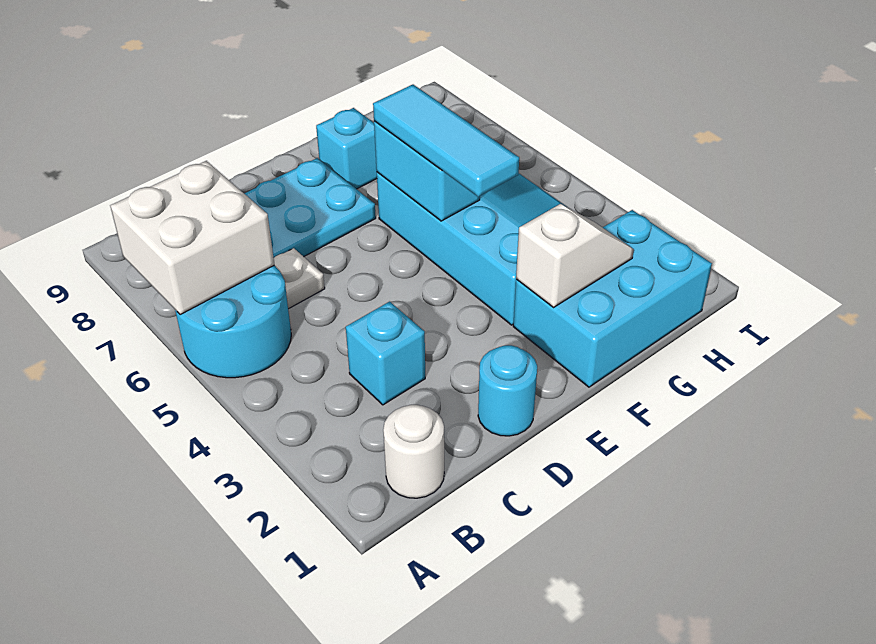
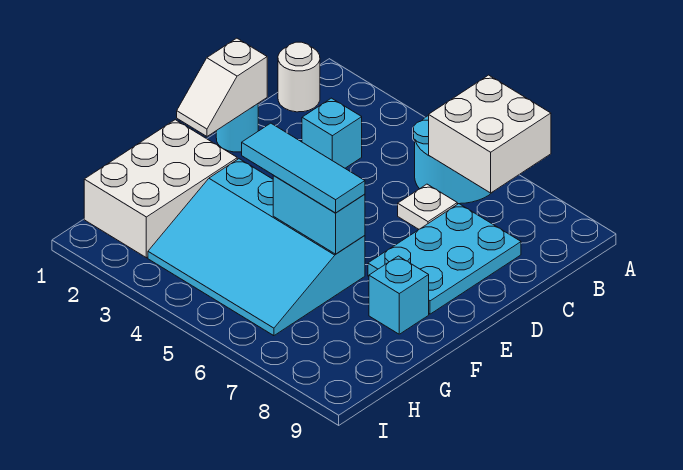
cyan 2x3 brick [513,210,712,387] -> white 2x3 brick [84,120,237,258]
white 1x2 slope [516,204,634,307] -> white 1x2 slope moved to [177,38,267,136]

